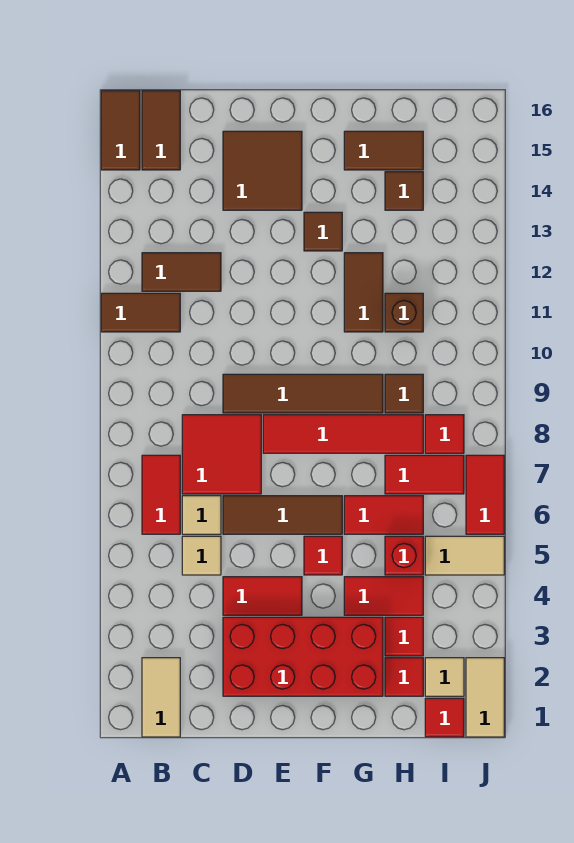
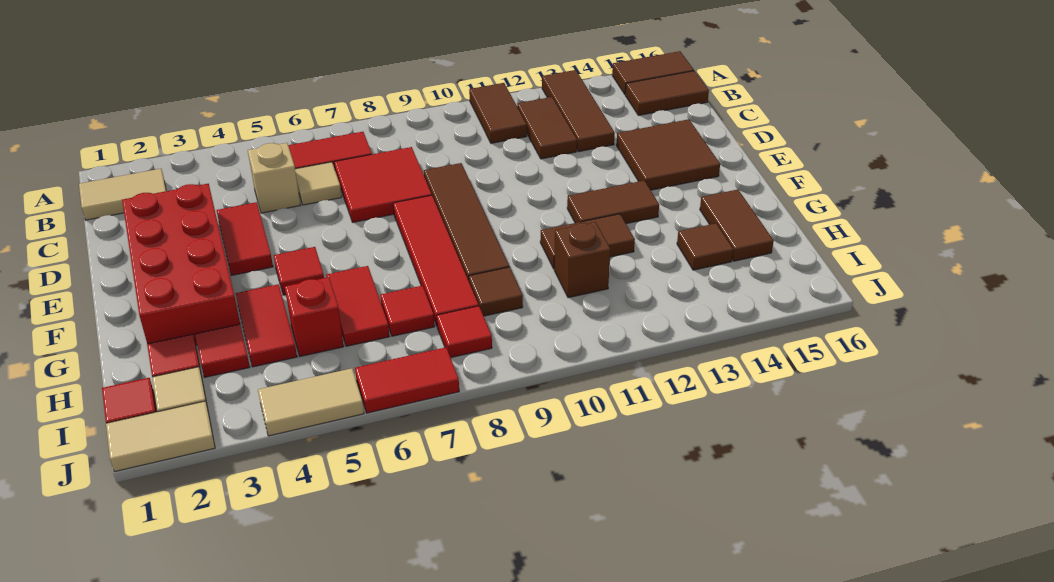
tan 1x1 tile [182,536,221,575] -> tan 1x1 brick [248,143,300,213]
brown 1x3 tile [223,496,342,534] -> brown 1x3 tile moved to [542,70,615,152]
brown 1x1 tile [304,212,342,251] -> brown 1x2 tile [567,181,659,224]
red 1x2 tile [385,455,464,494] -> red 1x1 tile [380,286,435,336]
tan 1x2 tile [425,536,504,575] -> tan 1x2 tile turned to [258,368,364,436]

